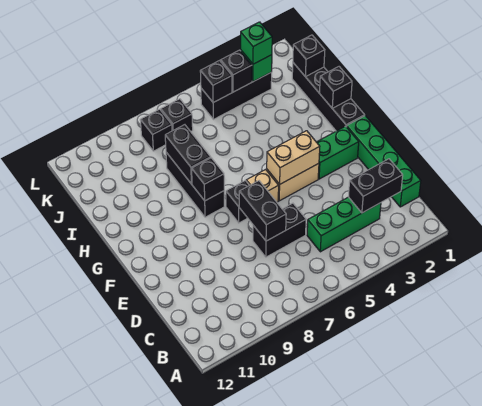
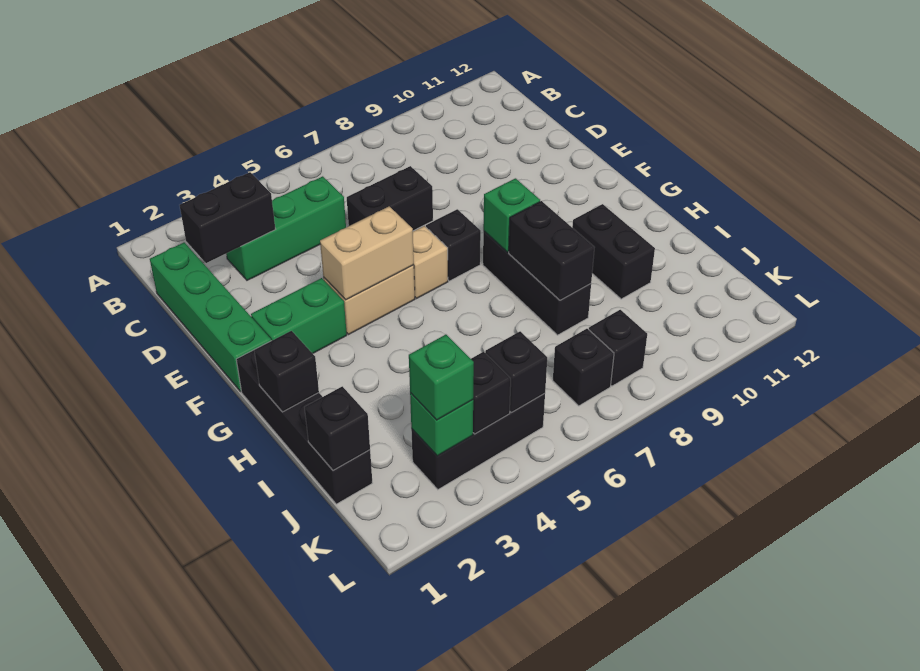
black 1x2 brick [239,181,286,241] -> black 1x2 brick moved to [572,204,655,299]
black 1x1 brick [192,158,224,201] -> green 1x1 brick [483,178,540,252]

